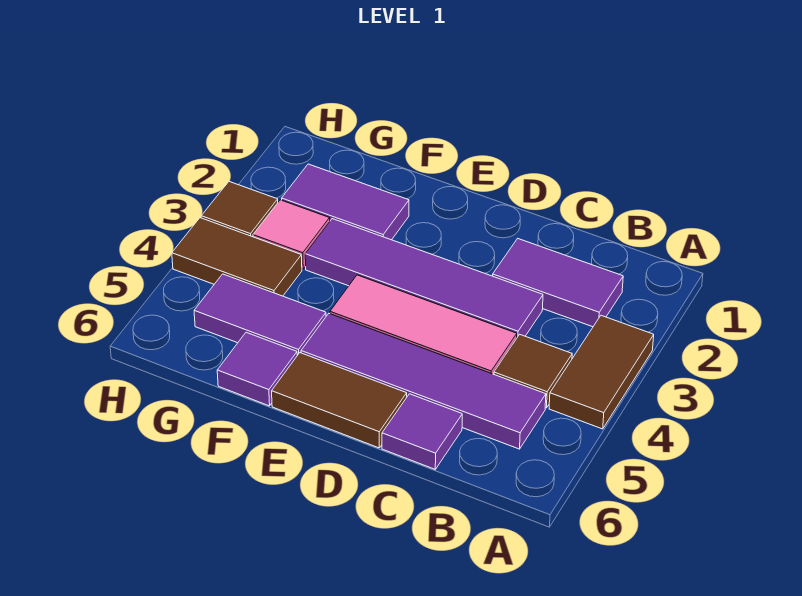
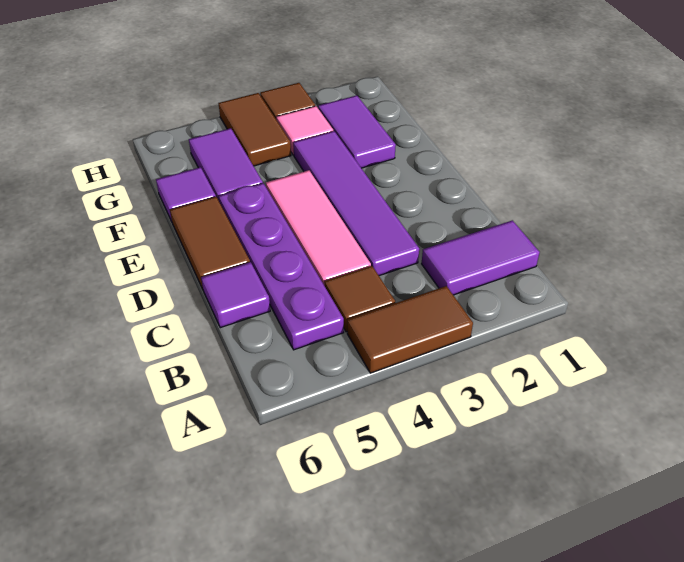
purple 1x2 tile [493,239,623,327] -> purple 1x2 tile turned to [422,220,540,295]
purple 1x4 tile [301,314,546,449] -> purple 1x4 plate [219,183,344,350]

